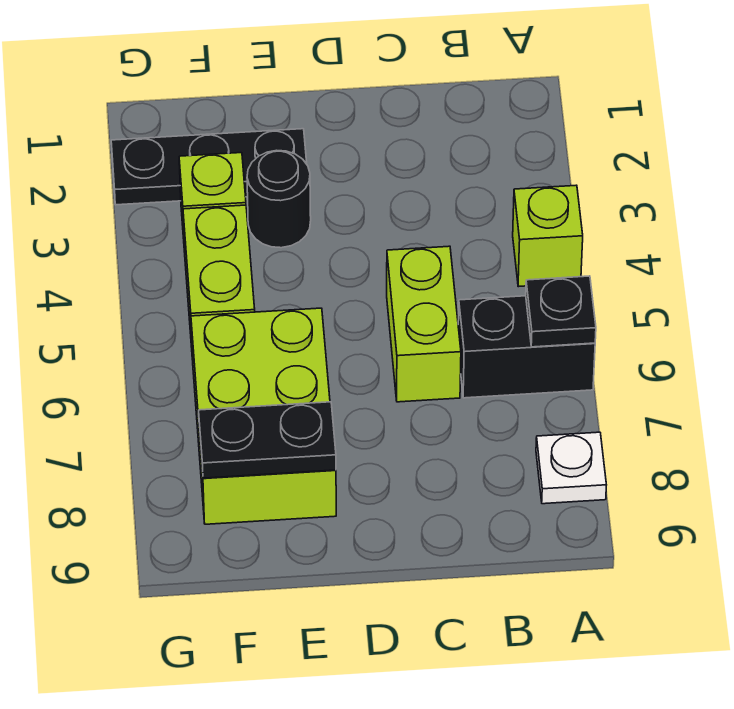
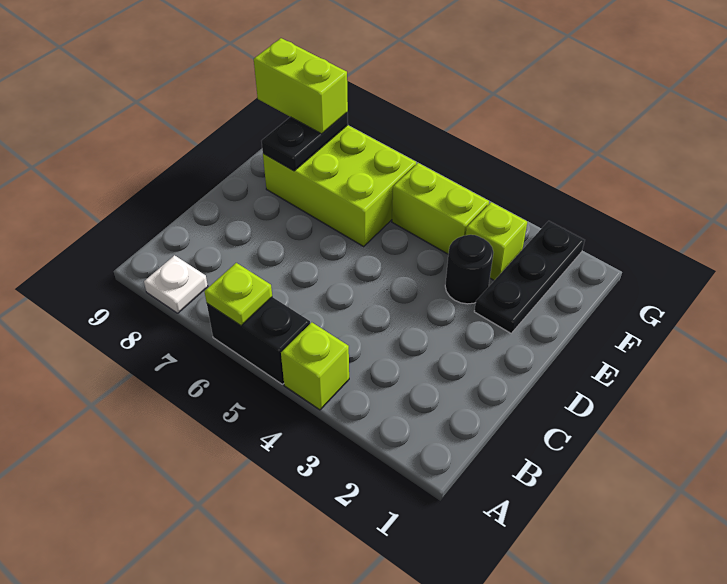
black 1x2 brick [458,296,595,398] -> black 1x2 brick turned to [207,297,310,384]
black 1x1 plate [526,276,596,347] -> lime 1x1 plate [204,263,272,326]
lime 1x2 brick [387,246,461,402] -> lime 1x2 brick moved to [254,38,348,134]

